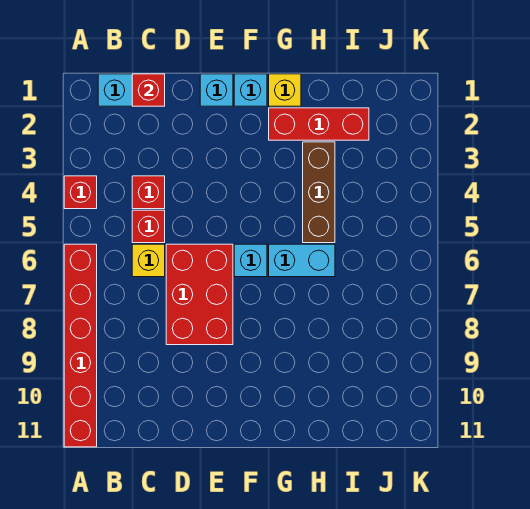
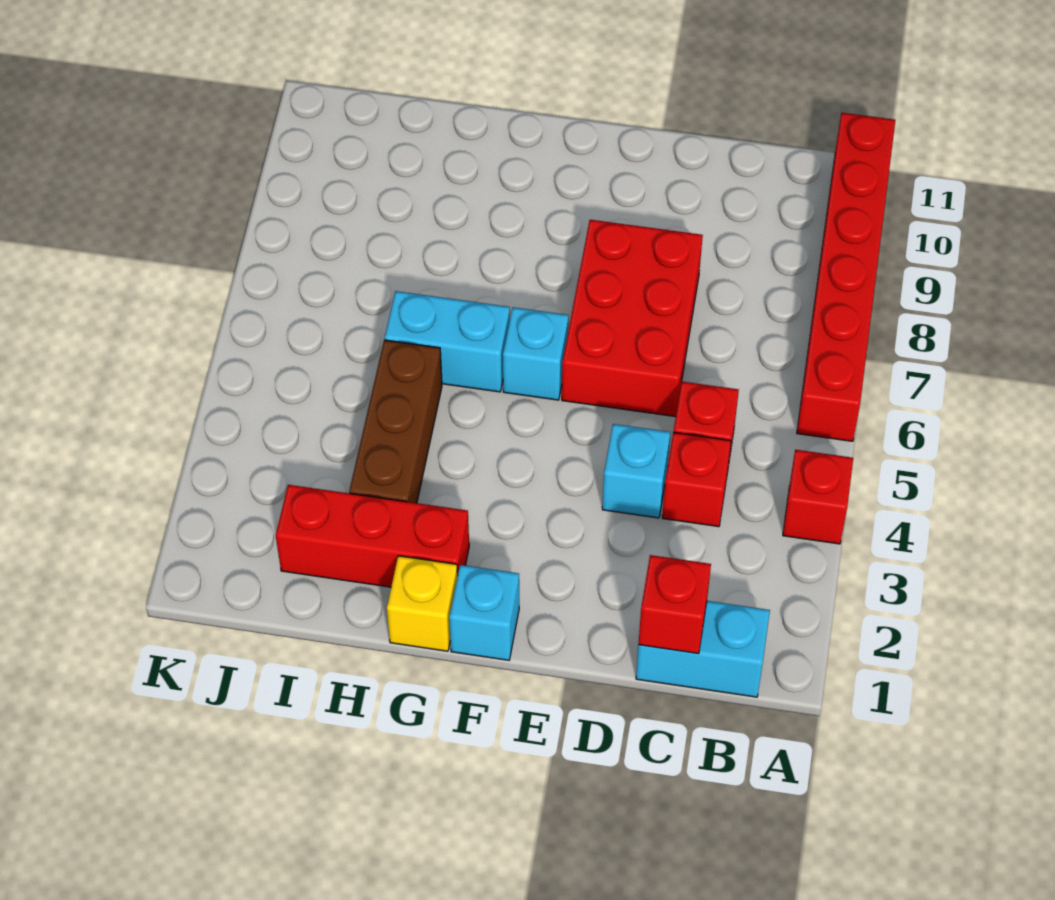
yellow 1x1 brick [132,244,165,277] -> none
cyan 1x1 brick [200,74,233,106] -> cyan 1x1 brick moved to [602,424,670,518]

